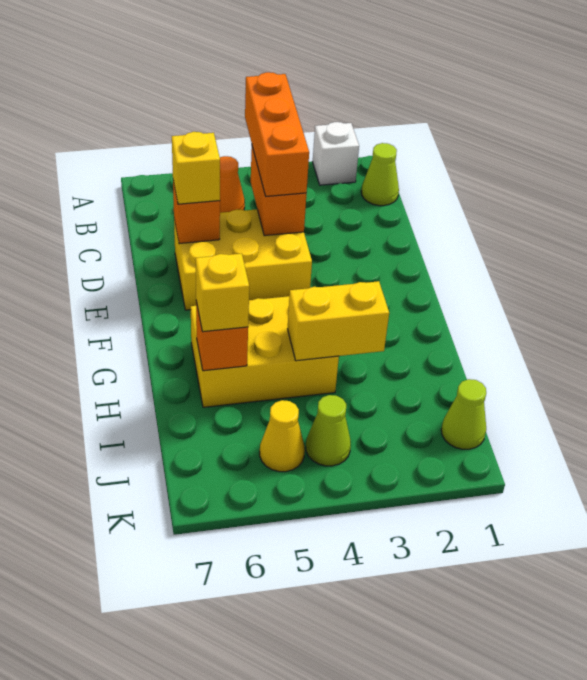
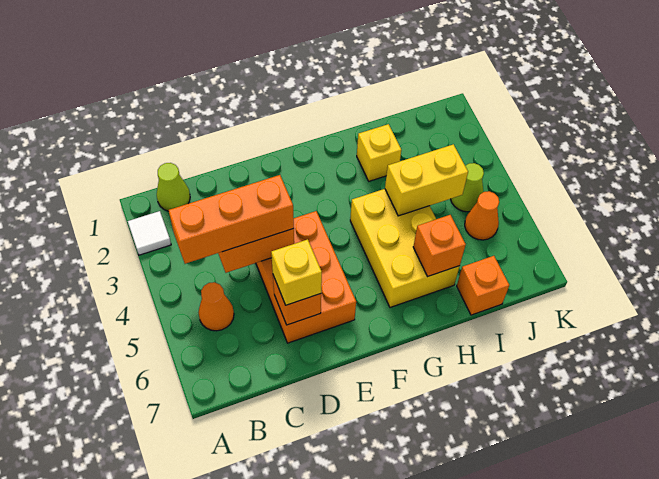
white 1x1 brick [313,122,359,185] -> white 1x1 tile [128,211,171,255]
yellow 2x3 brick [174,209,312,310] -> orange 2x3 brick [256,211,356,343]
yellow 1x2 brick [288,281,389,361] -> yellow 1x2 brick turned to [385,144,468,216]
yellow 1x1 brick [196,253,249,332] -> yellow 1x1 brick moved to [357,124,401,181]
none -> orange 1x1 brick [457,256,509,315]
lime 1x1 cone [441,379,486,449] -> none
yellow 1x1 cone [260,400,305,472] -> orange 1x1 cone [465,191,499,240]

